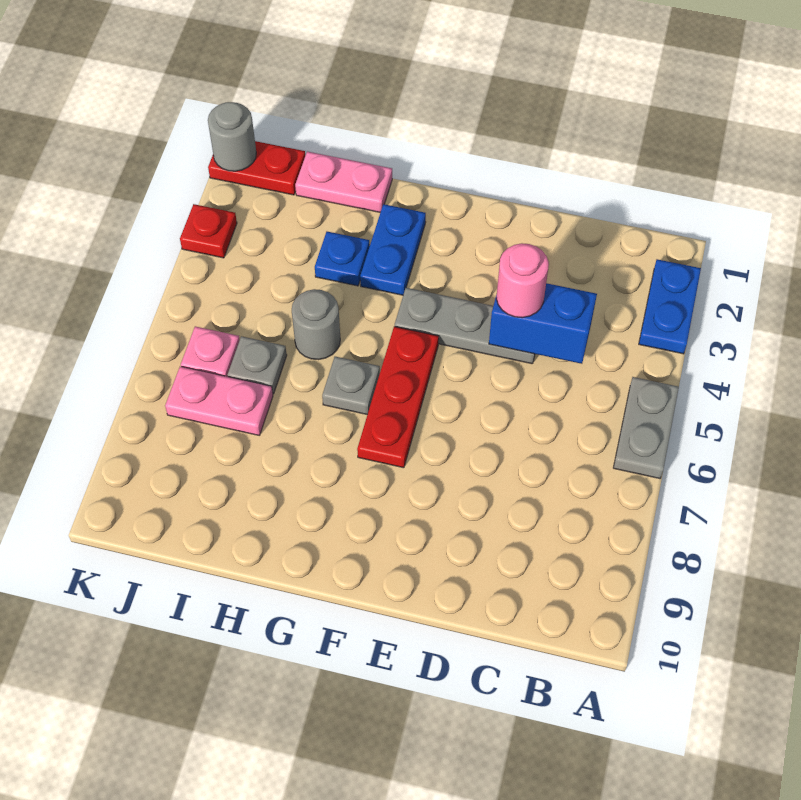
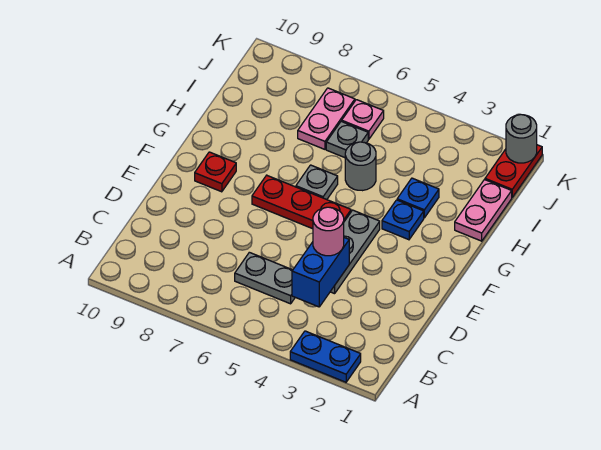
grey 1x2 plate [613,377,679,479] -> grey 1x2 plate moved to [235,252,295,304]
blue 1x2 plate [360,204,426,295] -> blue 1x1 plate [382,200,424,240]
red 1x1 plate [180,204,237,258] -> red 1x1 plate moved to [195,152,236,192]

